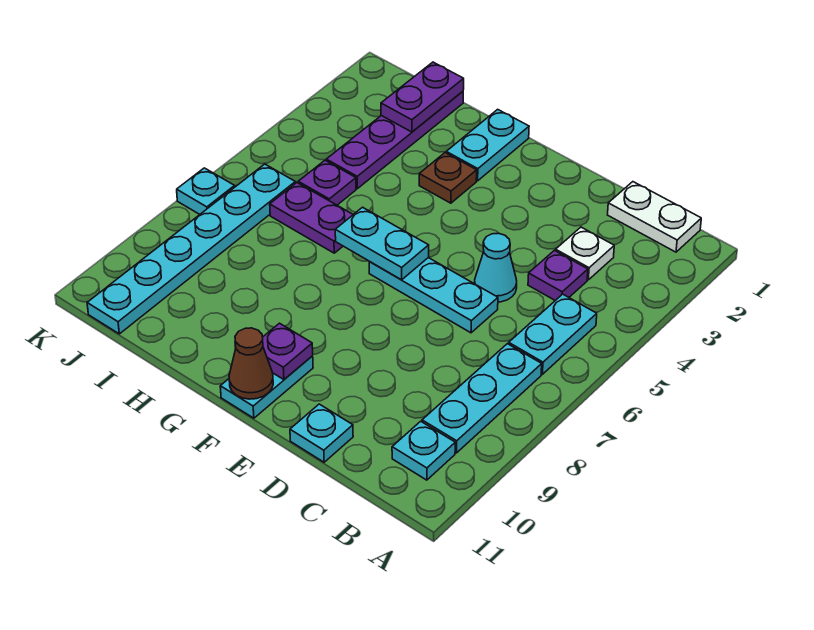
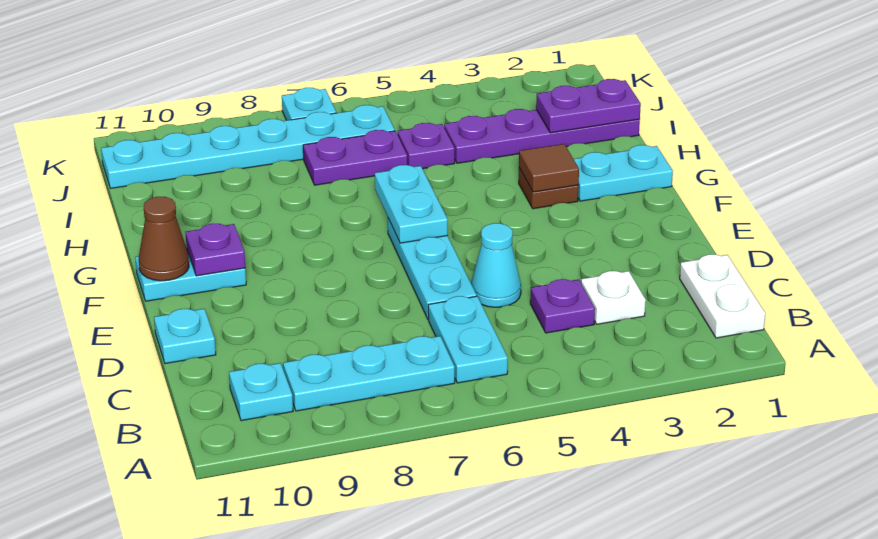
cyan 1x2 plate [509,294,597,374] -> cyan 1x2 plate turned to [428,296,508,383]
none -> brown 1x1 tile [519,144,579,192]
purple 1x2 plate [270,183,353,253] -> purple 1x2 plate turned to [303,130,407,185]

